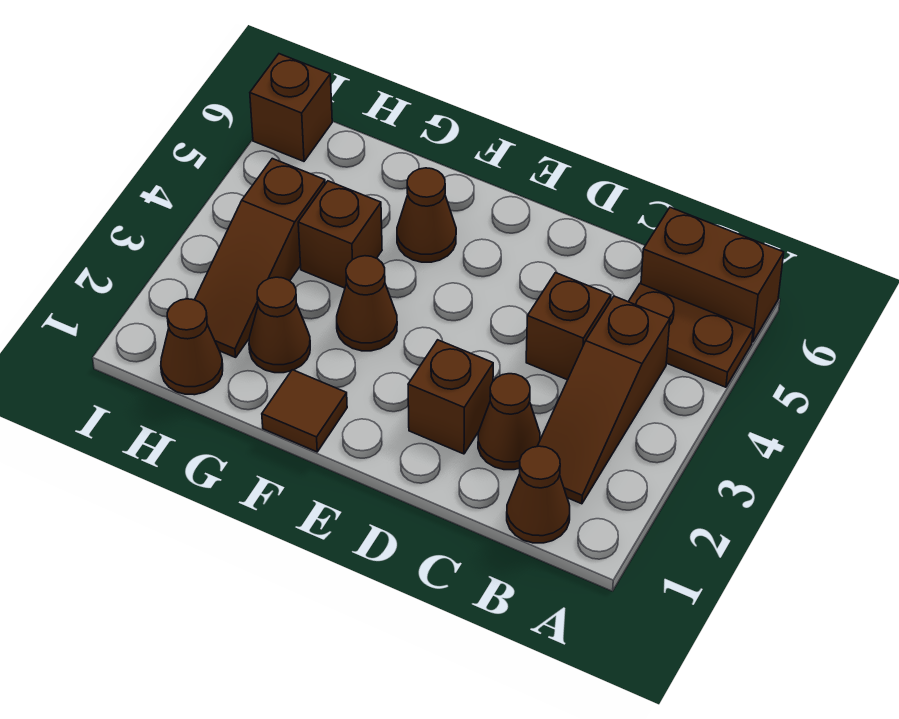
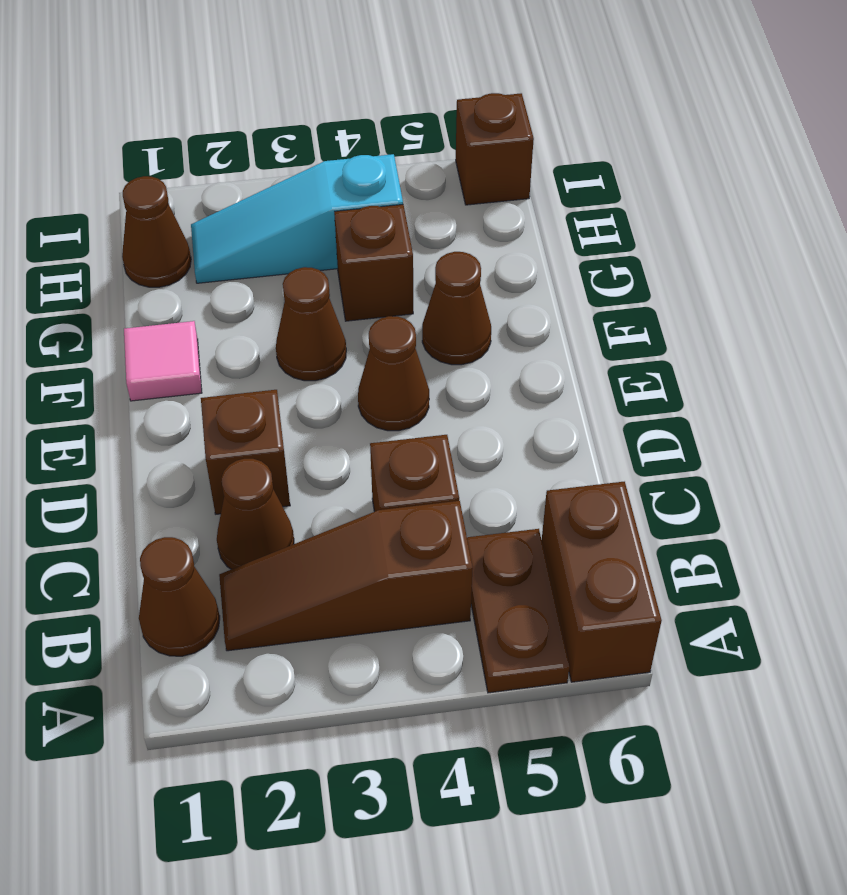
brown 1x1 tile [262,370,347,452] -> pink 1x1 tile [124,321,202,401]
brown 1x1 cone [249,277,310,373] -> brown 1x1 cone moved to [358,316,429,431]
brown 1x3 slope [195,159,325,357] -> cyan 1x3 slope [191,154,403,283]

